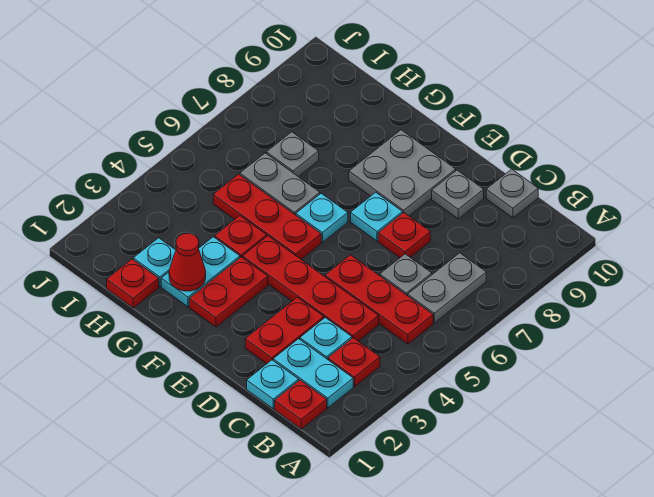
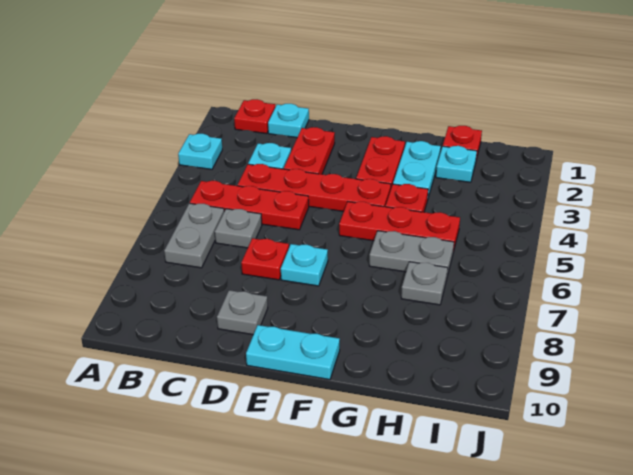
cyan 1x2 plate [273,339,353,408] -> cyan 1x2 plate moved to [246,325,340,380]
red 1x1 plate [328,338,380,386] -> none
grey 1x1 plate [486,169,538,218] -> none
grey 2x2 plate [349,130,456,216] -> none
cyan 1x1 plate [296,193,348,242] -> cyan 1x1 plate moved to [178,134,222,169]
red 1x1 cone [169,233,206,291] -> none

